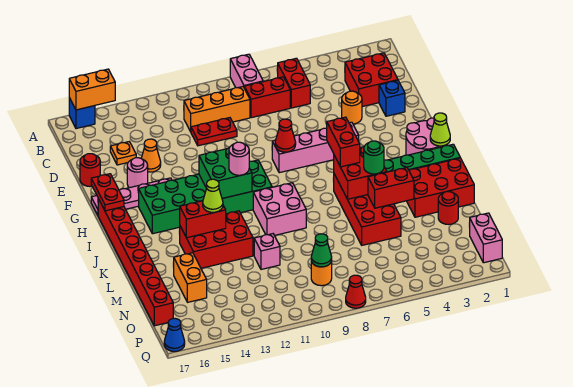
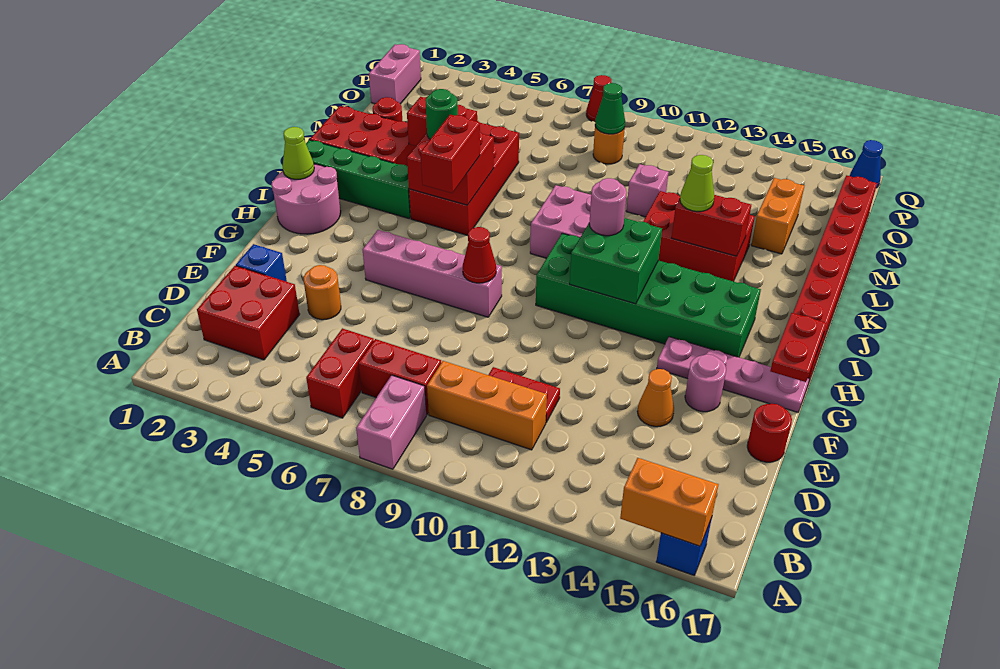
orange 1x1 plate [110,142,136,165] -> none

